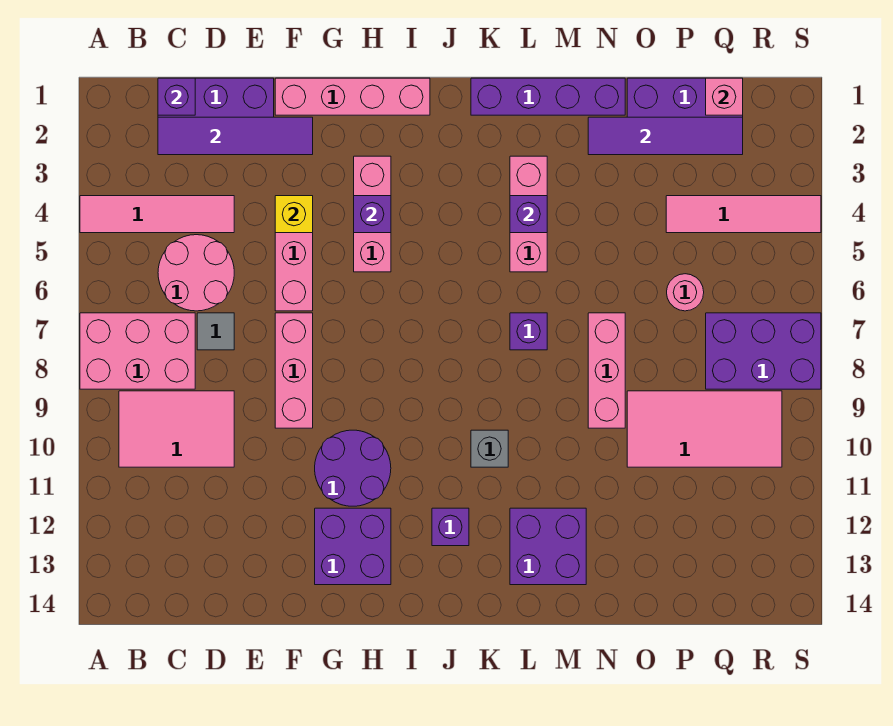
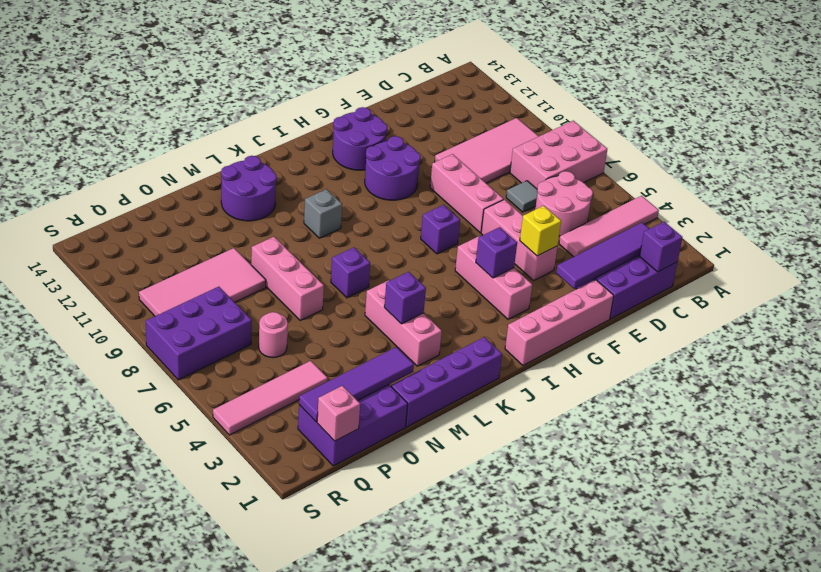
pink 2x3 tile [119,391,234,467] -> pink 2x4 tile [435,118,539,183]
purple 2x2 brick [315,508,391,585] -> purple 2x2 round brick [333,107,387,170]
purple 1x1 brick [432,508,469,546] -> purple 1x1 brick moved to [421,205,460,254]
purple 2x2 brick [510,508,586,585] -> purple 2x2 round brick [221,156,277,221]

